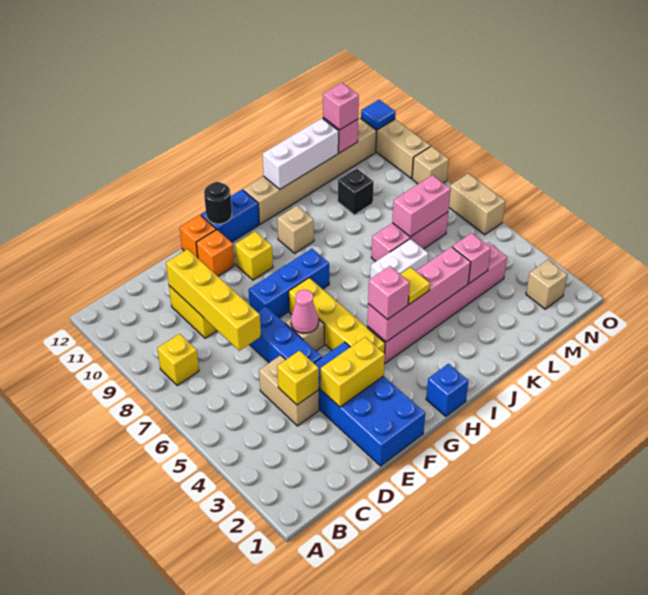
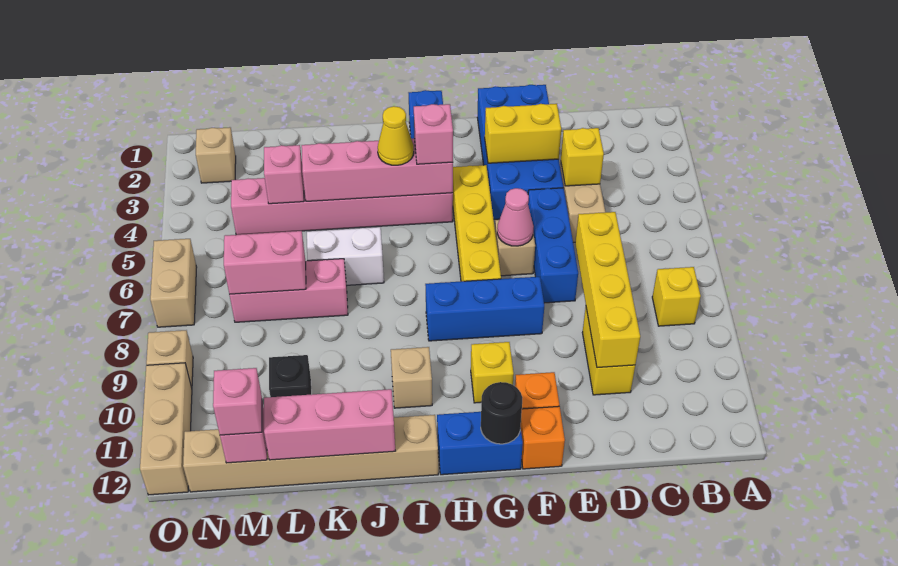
yellow 1x1 tile [401,267,430,304] -> yellow 1x1 cone [378,106,414,165]
white 1x3 brick [263,118,339,189] -> pink 1x3 brick [264,389,395,460]
blue 1x1 tile [361,100,396,130] -> none

